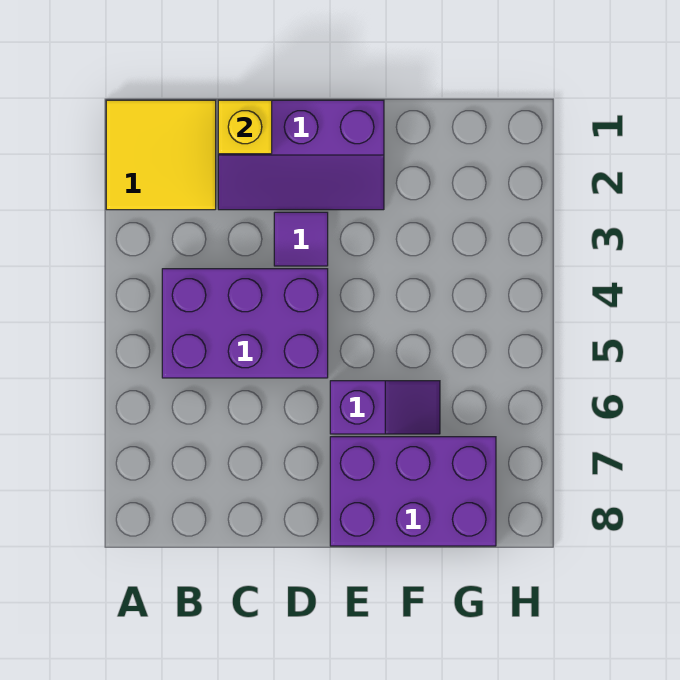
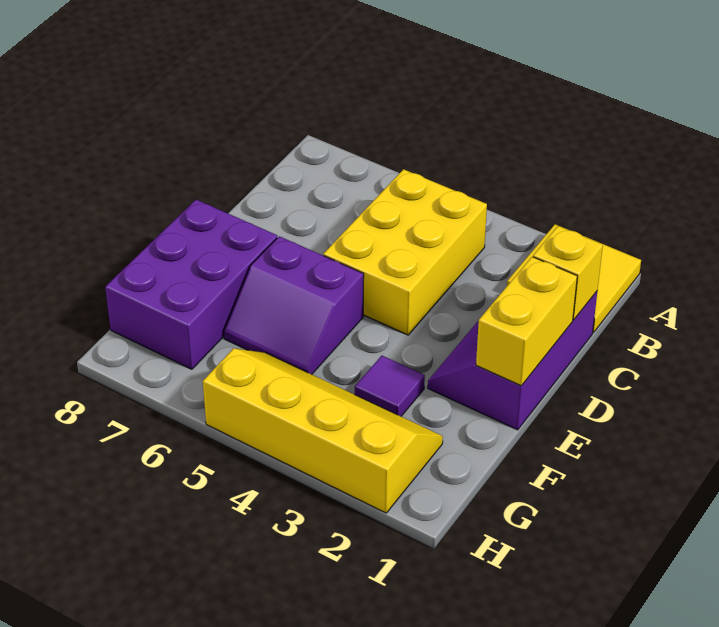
purple 2x3 brick [162,269,328,378] -> yellow 2x3 brick [323,169,487,335]
none -> yellow 1x2 brick [476,257,577,386]
purple 1x1 tile [274,212,328,266] -> purple 1x1 tile moved to [355,356,425,416]
purple 1x2 slope [330,381,440,434] -> purple 2x2 slope [224,236,364,374]
none -> yellow 2x4 slope [203,348,443,513]

